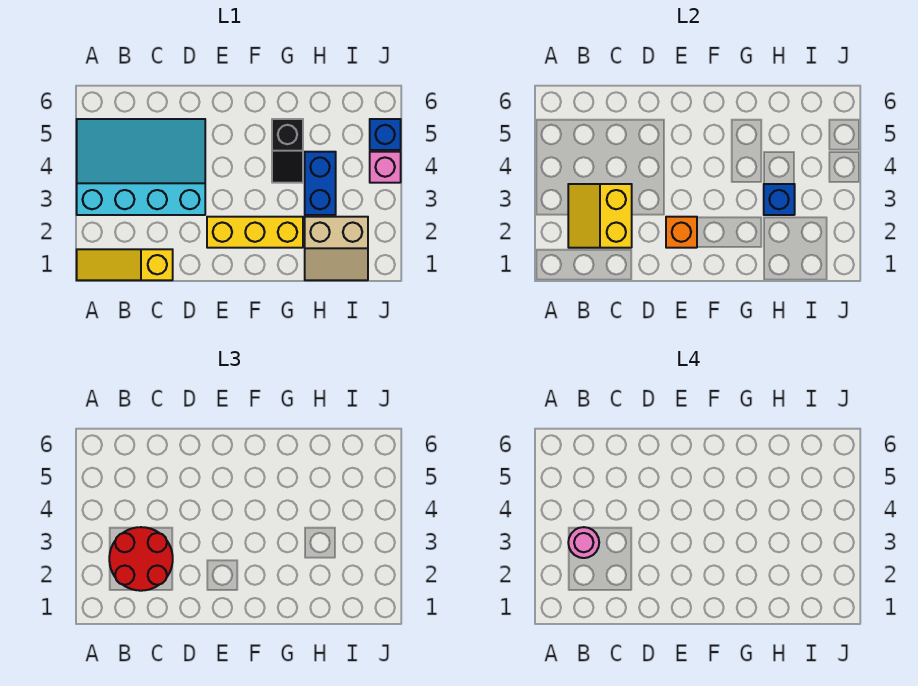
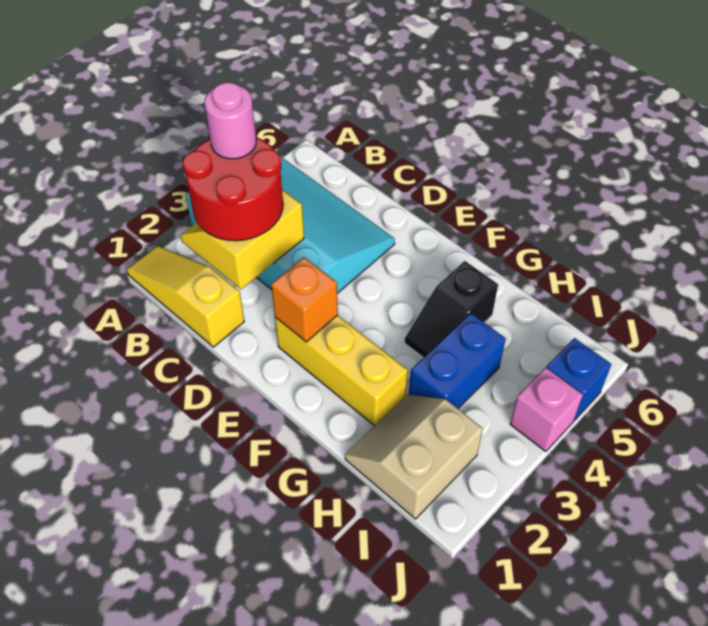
tan 2x2 slope [305,217,368,280] -> tan 2x2 slope turned to [345,395,483,519]
blue 1x1 brick [764,184,795,215] -> none

